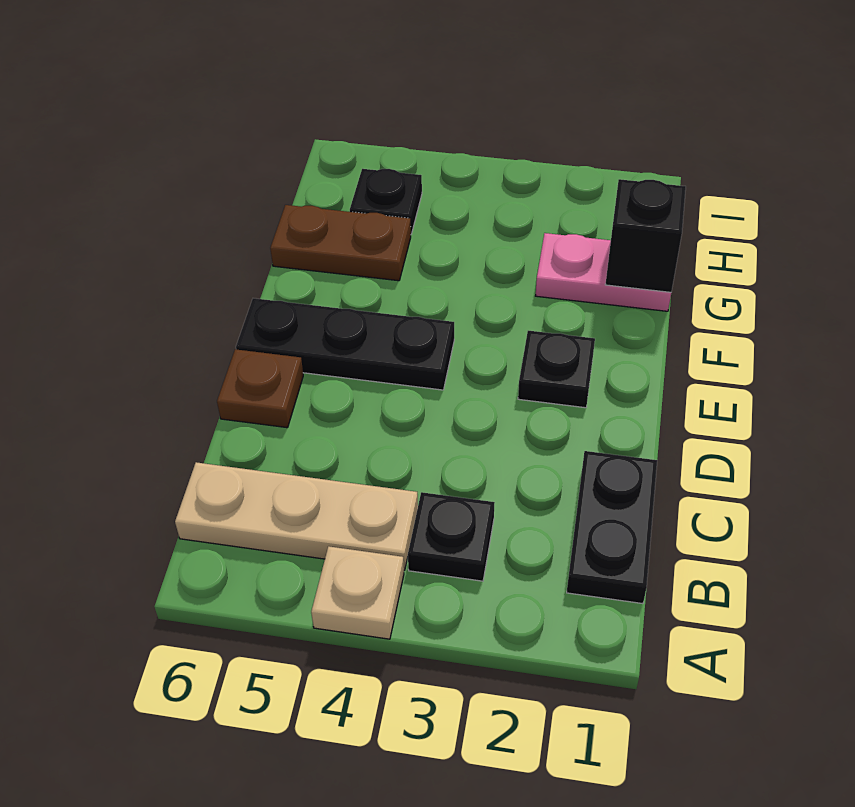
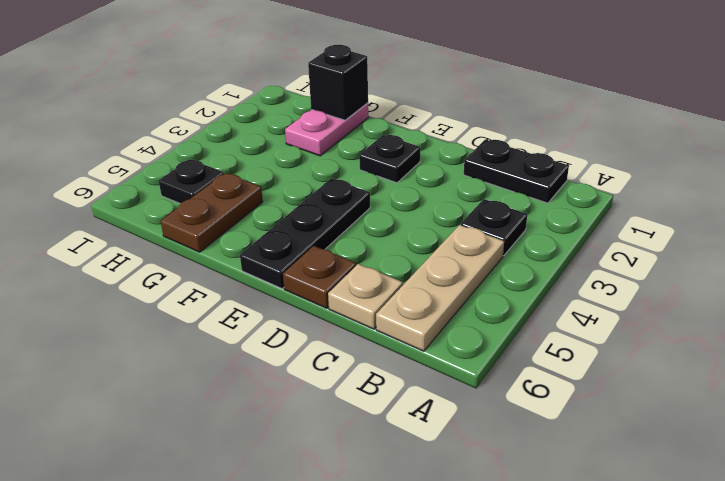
tan 1x1 plate [311,546,404,639] -> tan 1x1 plate moved to [328,264,403,329]

